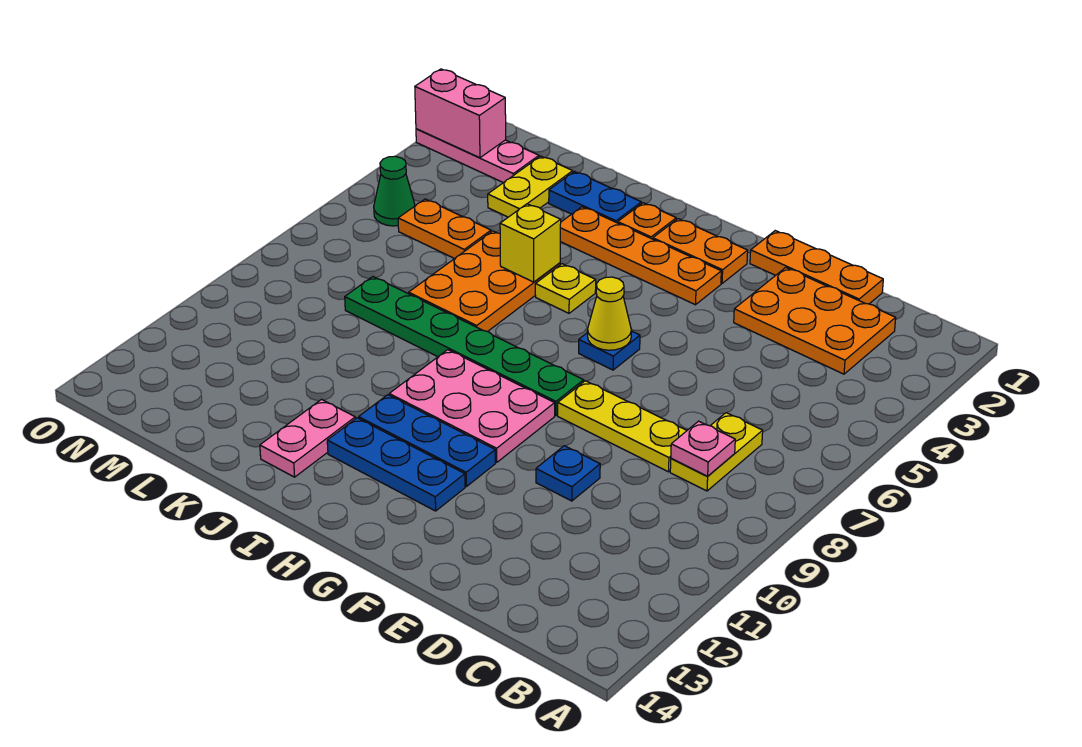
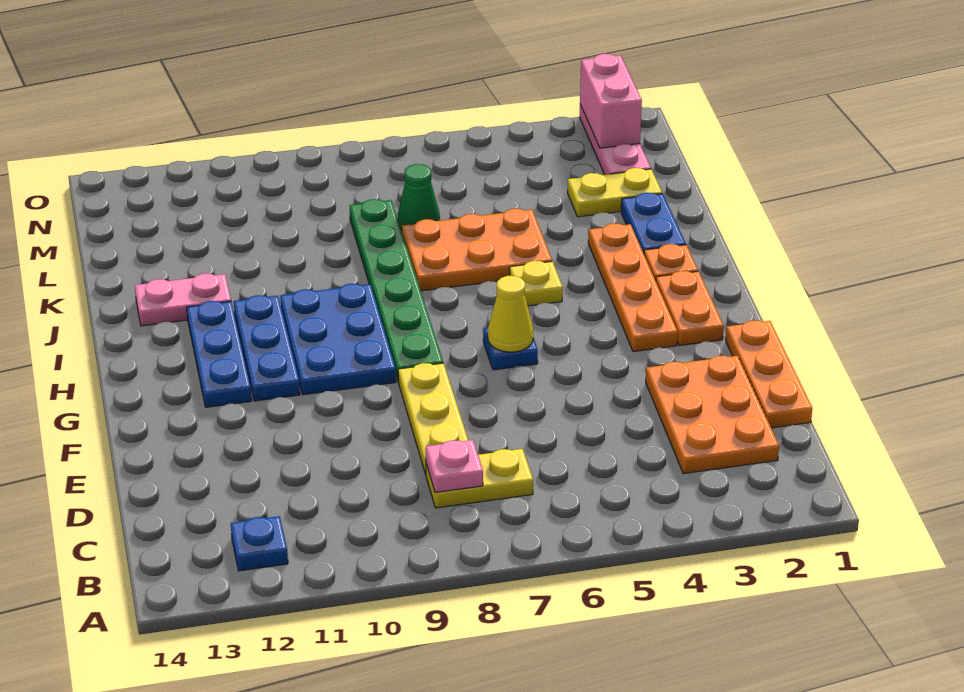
blue 1x1 plate [536,446,600,501] -> blue 1x1 plate moved to [231,516,288,571]
pink 2x3 plate [389,350,555,462] -> blue 2x3 plate [280,284,396,395]
yellow 1x1 brick [500,204,561,282] -> none
orange 1x2 plate [398,199,491,259] -> none
green 1x1 cone [374,156,415,226] -> green 1x1 cone moved to [398,164,440,231]

